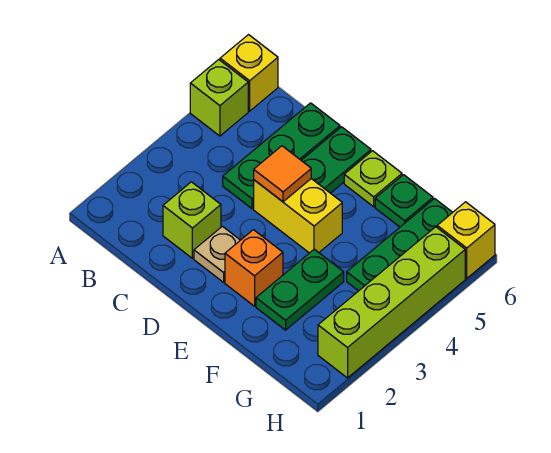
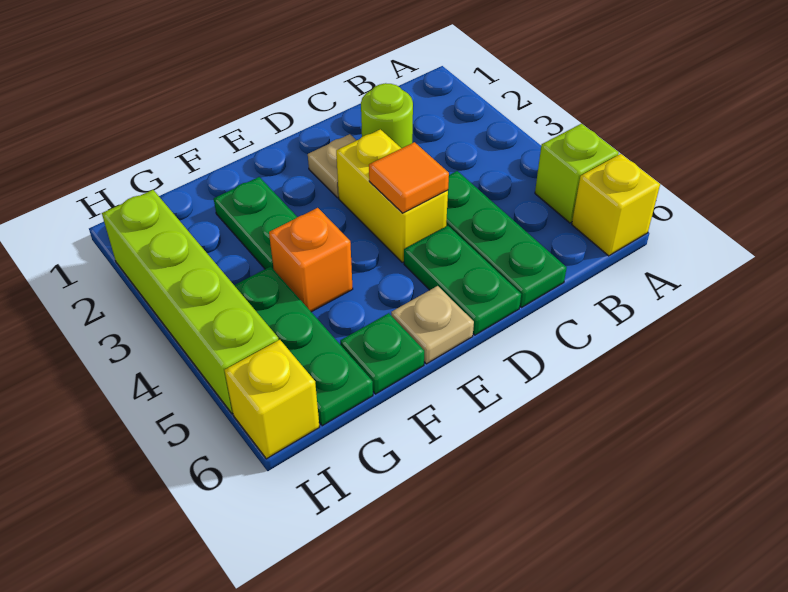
lime 1x1 brick [163,182,221,258] -> lime 1x1 round brick [361,83,413,148]
yellow 1x2 brick [254,179,342,253] -> yellow 1x2 brick turned to [336,129,448,262]
orange 1x1 brick [225,230,283,306] -> orange 1x1 brick moved to [269,208,353,312]
lime 1x1 plate [344,151,402,207] -> tan 1x1 plate [391,286,474,364]

